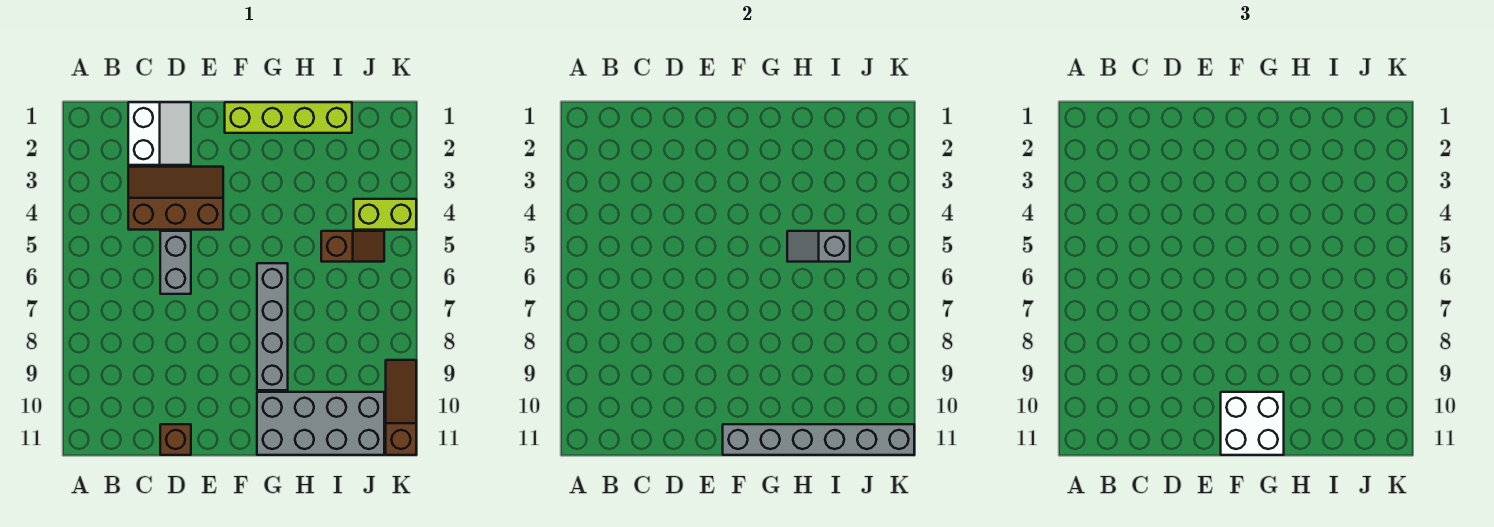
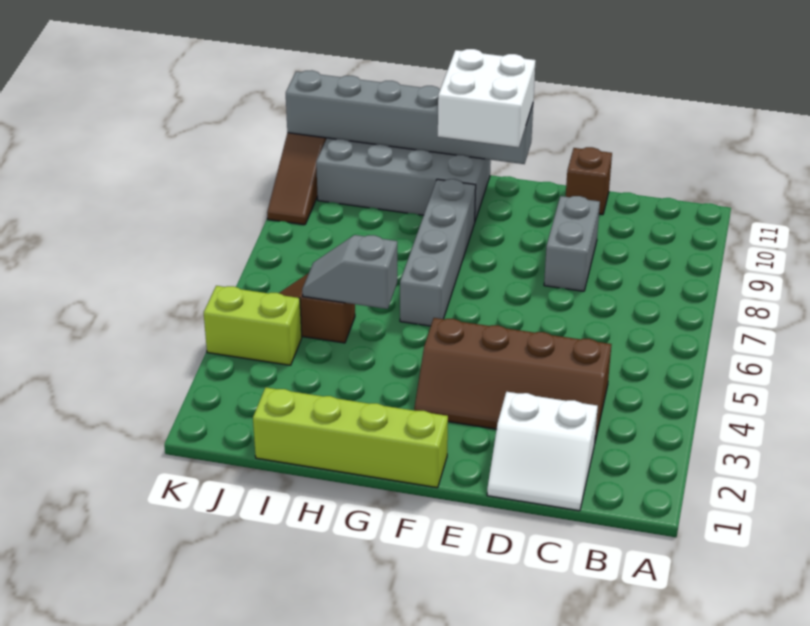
white 2x2 slope [128,102,191,165] -> white 2x2 slope turned to [487,392,598,511]
brown 2x3 slope [128,167,223,230] -> brown 2x4 slope [414,318,611,441]
grey 1x2 brick [160,231,191,294] -> grey 1x2 brick moved to [544,196,600,291]
grey 1x2 slope [787,231,850,262] -> grey 1x2 slope turned to [302,235,397,309]

